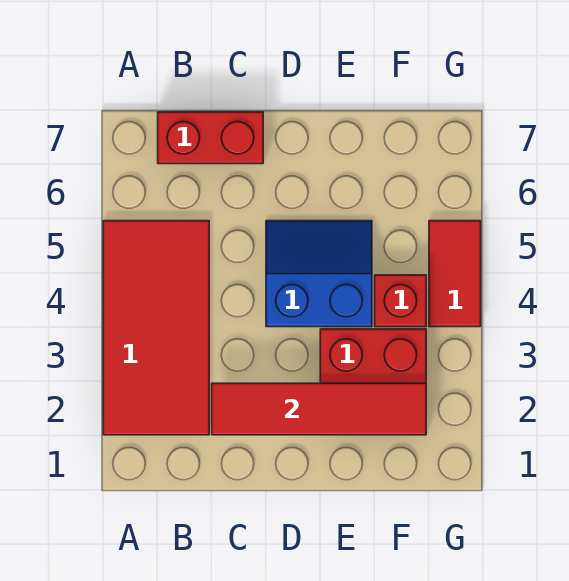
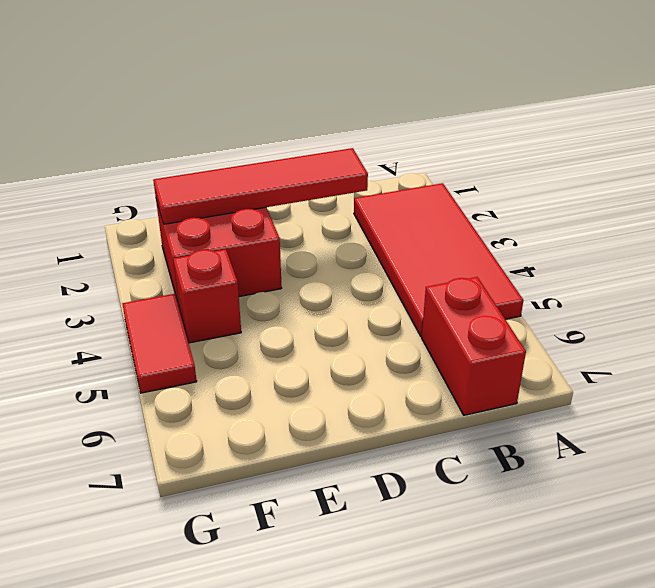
red 1x2 brick [158,112,263,164] -> red 1x2 brick turned to [422,277,526,415]
blue 2x2 slope [266,221,372,327] -> none

